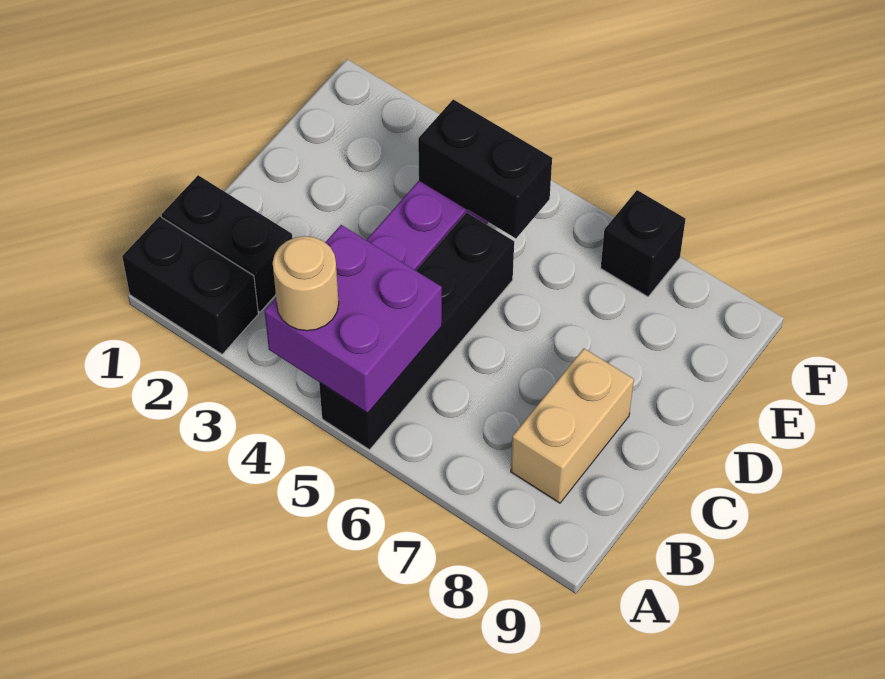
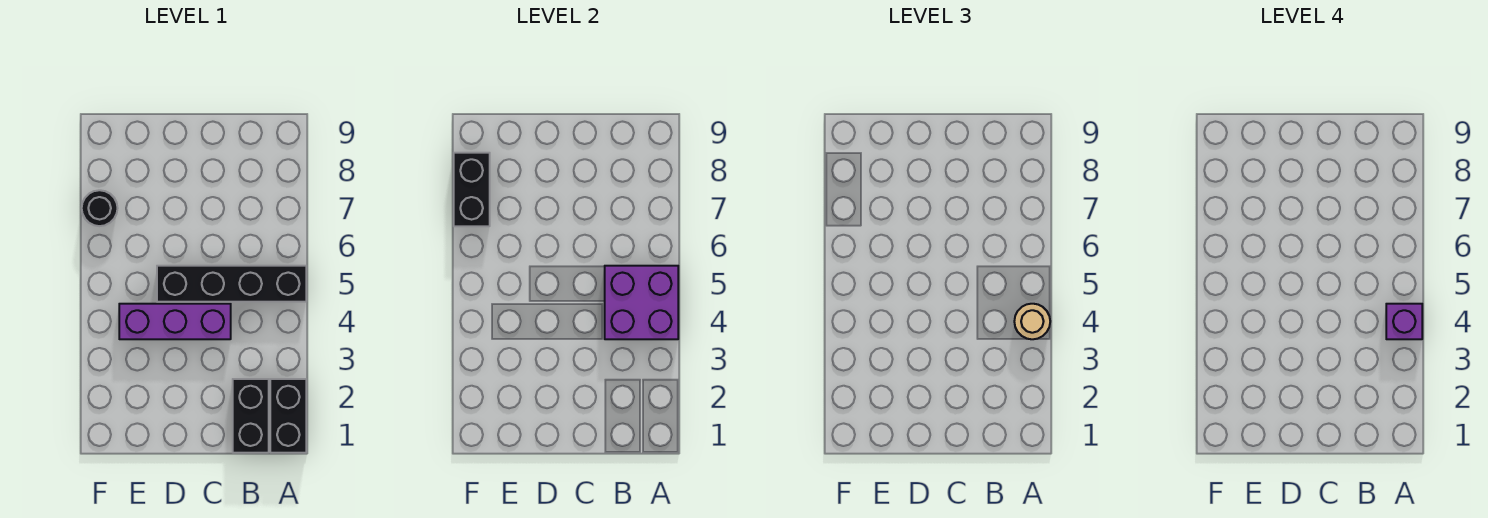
none -> purple 1x1 brick [1386,304,1422,339]
tan 1x2 brick [511,349,634,503] -> none
black 1x2 brick [418,99,552,238] -> black 1x2 brick moved to [454,153,490,226]
black 1x1 brick [601,190,685,297] -> black 1x1 round brick [82,190,118,226]

